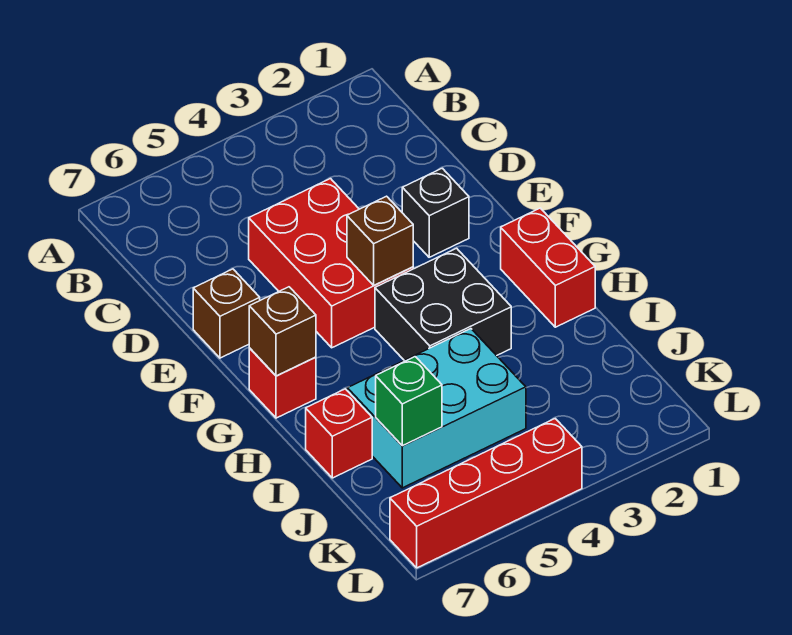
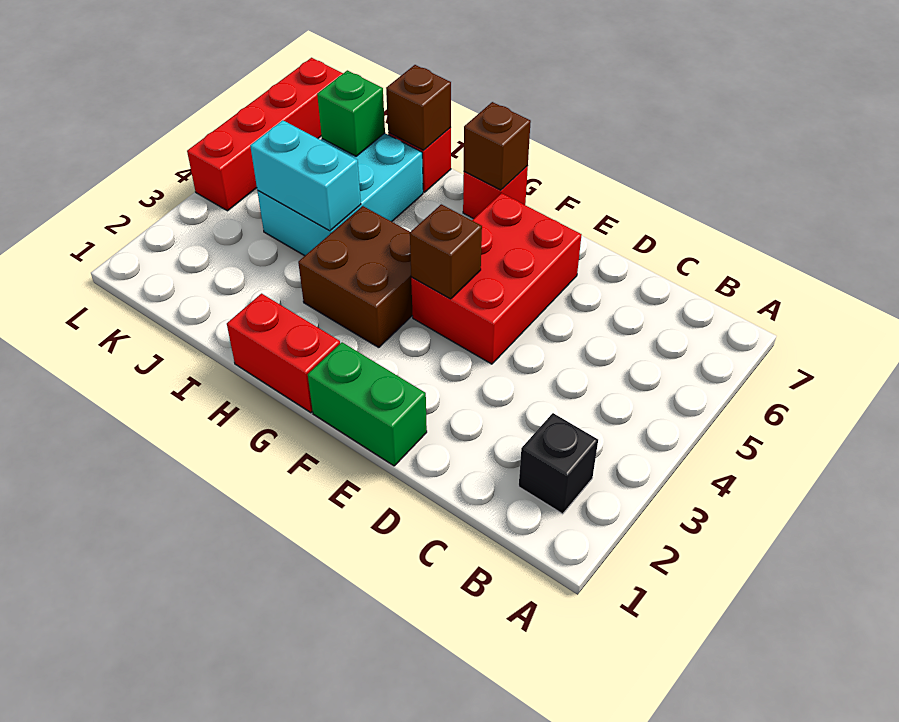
red 2x3 brick [249,179,413,348] -> red 2x3 brick turned to [411,193,582,364]
none -> green 1x2 brick [308,342,427,466]
black 1x1 brick [402,168,469,257] -> black 1x1 brick moved to [519,413,598,514]
brown 1x1 brick [193,269,260,358] -> brown 1x1 brick moved to [386,65,451,151]
black 2x2 brick [375,248,511,360] -> brown 2x2 brick [298,206,413,347]
none -> cyan 1x2 brick [250,120,361,231]

